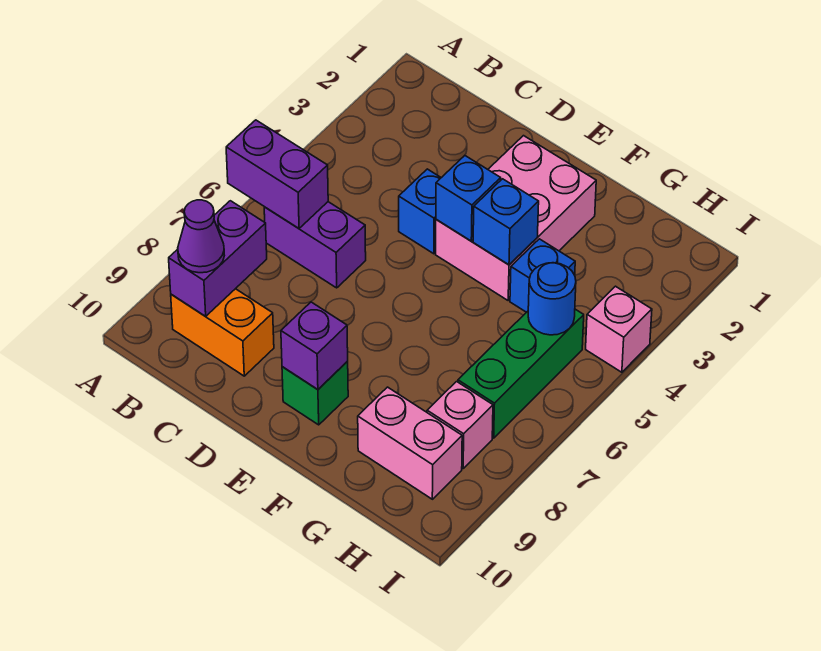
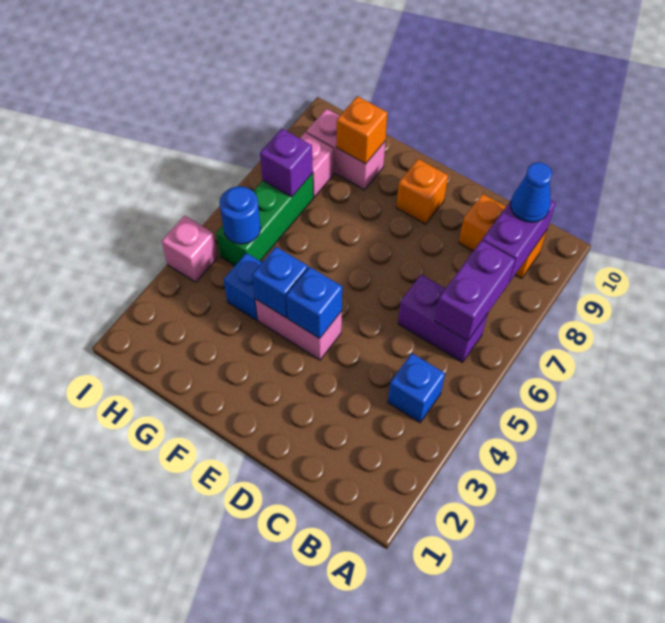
purple 1x2 brick [226,120,328,228] -> purple 1x2 brick turned to [435,240,515,341]
purple 1x1 cone [178,200,224,273] -> blue 1x1 cone [511,162,552,222]
blue 1x1 brick [399,169,441,254] -> blue 1x1 brick moved to [388,353,445,422]
pink 2x3 brick [436,136,596,300] -> pink 1x2 brick [255,299,342,360]
green 1x1 brick [282,361,348,425] -> orange 1x1 brick [396,159,448,224]
purple 1x1 brick [281,302,348,390] -> purple 1x1 brick moved to [260,129,313,197]
none -> orange 1x1 brick [336,96,387,164]

